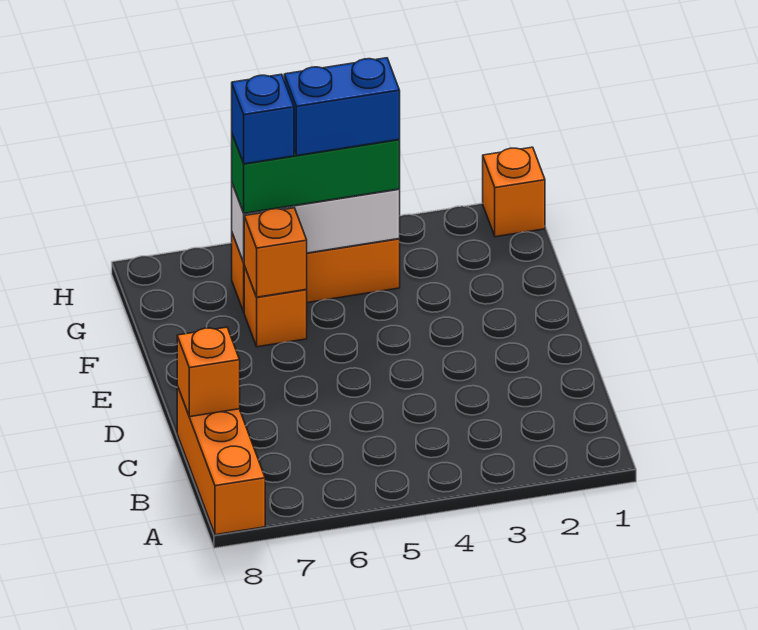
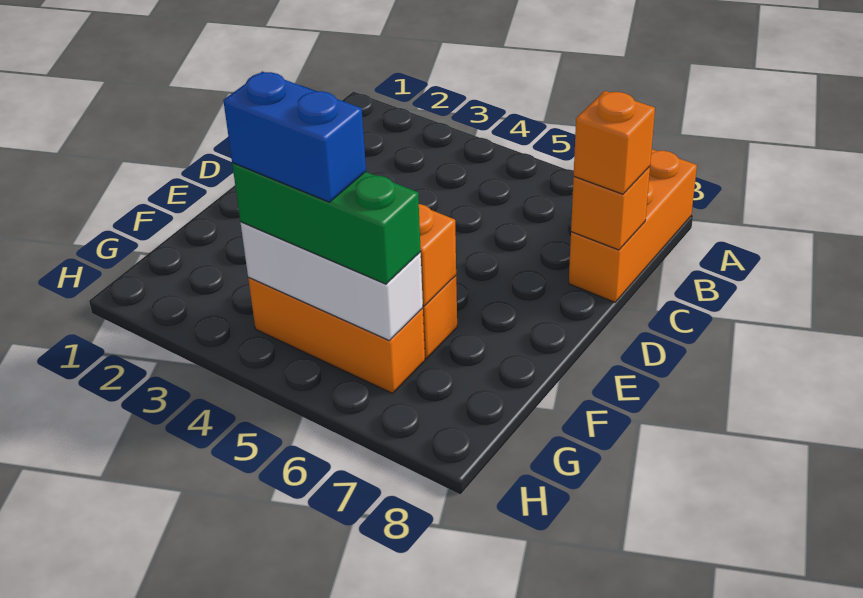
blue 1x1 brick [232,74,294,164] -> none
orange 1x1 brick [483,147,545,237] -> orange 1x1 brick moved to [574,91,655,194]

